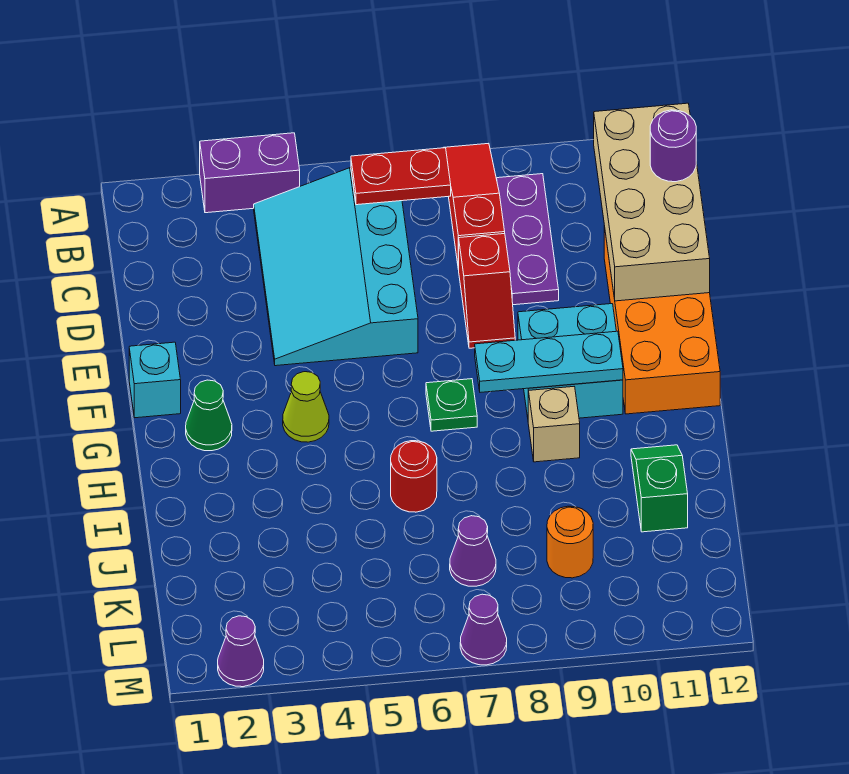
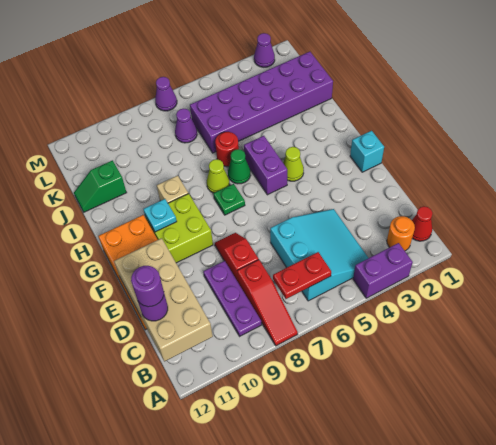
none -> red 1x1 cone [412,206,432,241]
cyan 3x4 slope [254,168,418,366] -> cyan 3x3 slope [270,209,368,301]
none -> purple 1x1 round brick [131,266,164,307]
cyan 2x2 brick [518,304,623,418] -> lime 2x2 brick [145,194,213,263]
green 1x1 cone [186,380,232,451] -> green 1x1 cone moved to [228,149,250,184]
none -> purple 1x2 brick [244,136,287,195]
cyan 1x3 plate [475,331,623,392] -> cyan 1x1 plate [143,199,177,232]
none -> lime 1x1 cone [207,159,230,193]
green 1x2 slope [631,445,688,532] -> green 1x2 slope turned to [74,160,127,212]
none -> purple 2x6 brick [190,52,333,153]
orange 1x1 round brick [547,506,593,578] -> orange 1x1 round brick moved to [387,216,415,251]

